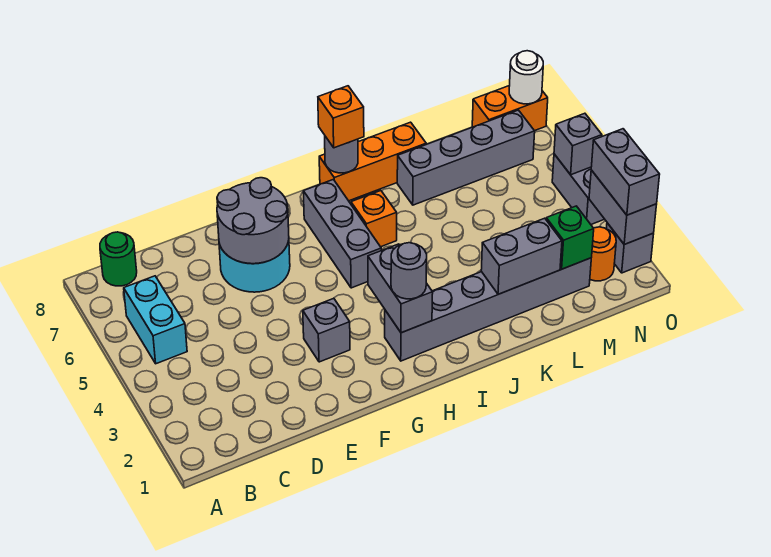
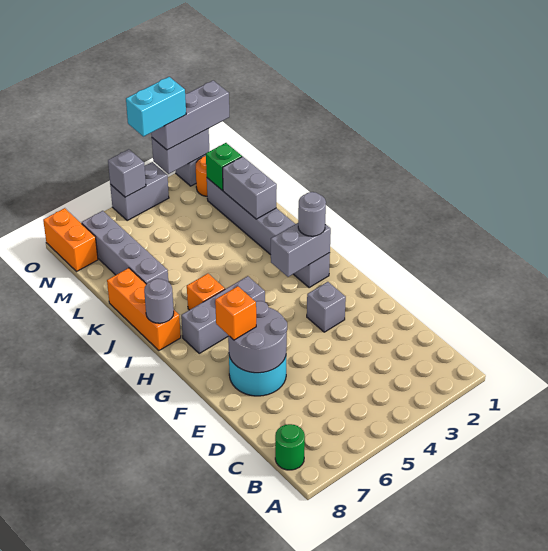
cyan 1x2 brick [124,276,187,364] -> cyan 1x2 brick moved to [126,77,186,137]
orange 1x1 brick [318,86,364,148] -> orange 1x1 brick moved to [215,286,256,340]
grey 1x2 brick [591,129,660,215] -> grey 1x3 brick [151,81,229,150]
white 1x1 round brick [509,51,543,104] -> none

